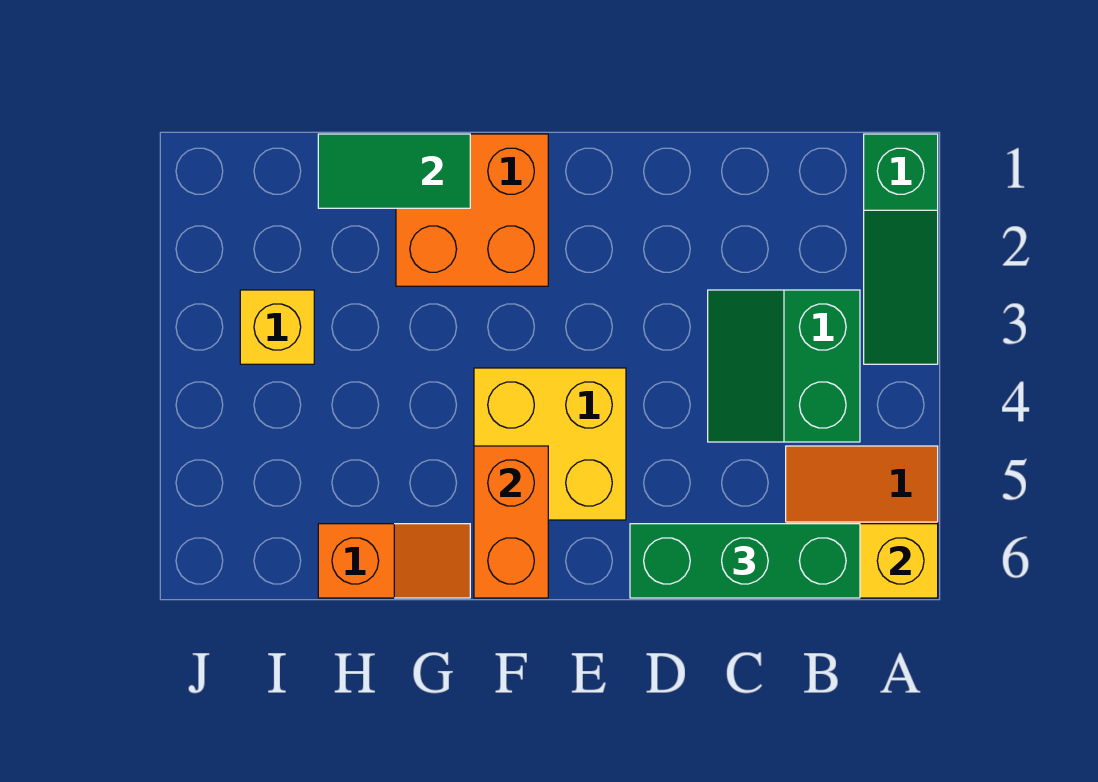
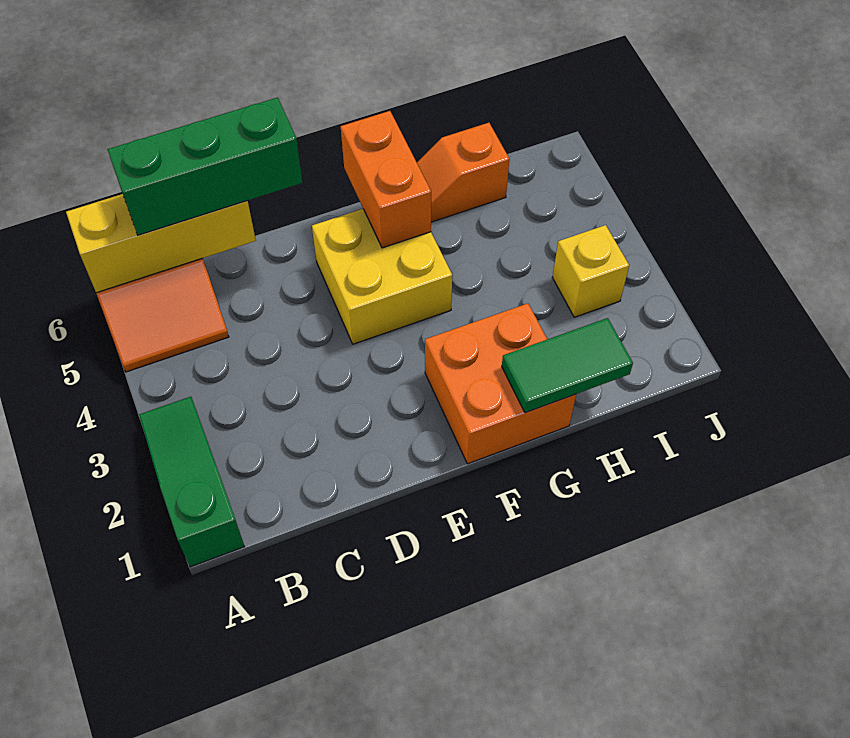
green 2x2 slope [708,290,860,442] -> none

